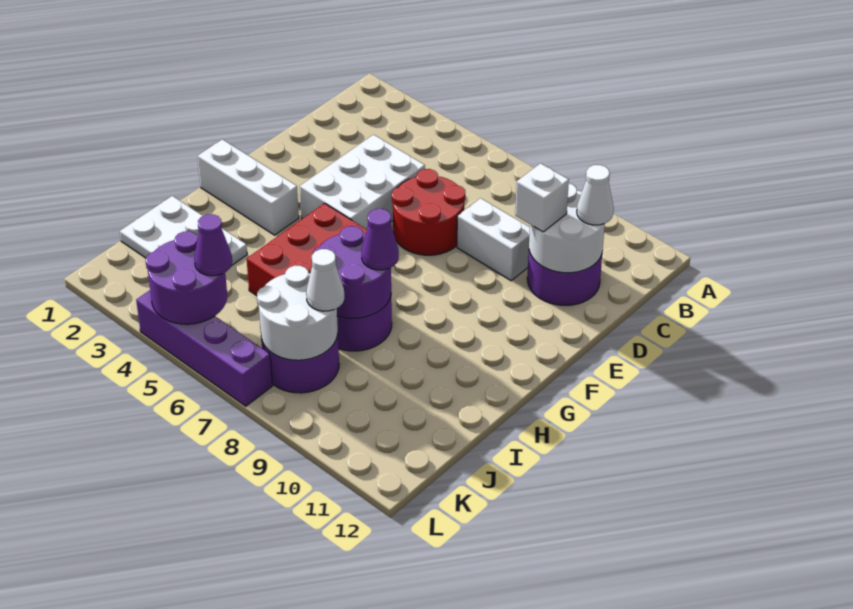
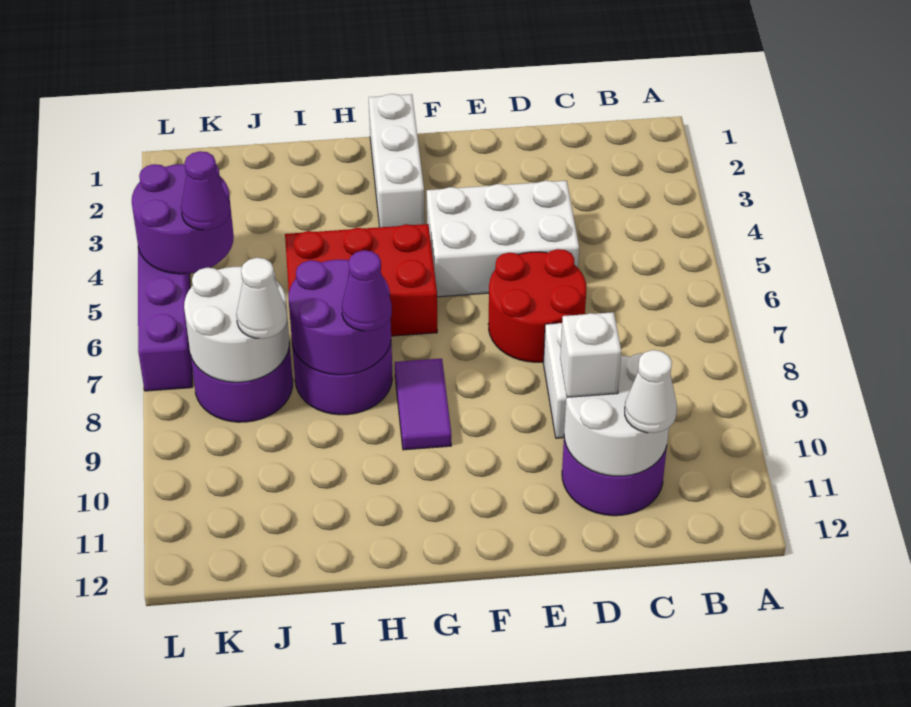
none -> purple 1x2 tile [395,359,451,450]
white 2x3 plate [120,196,247,265] -> none

